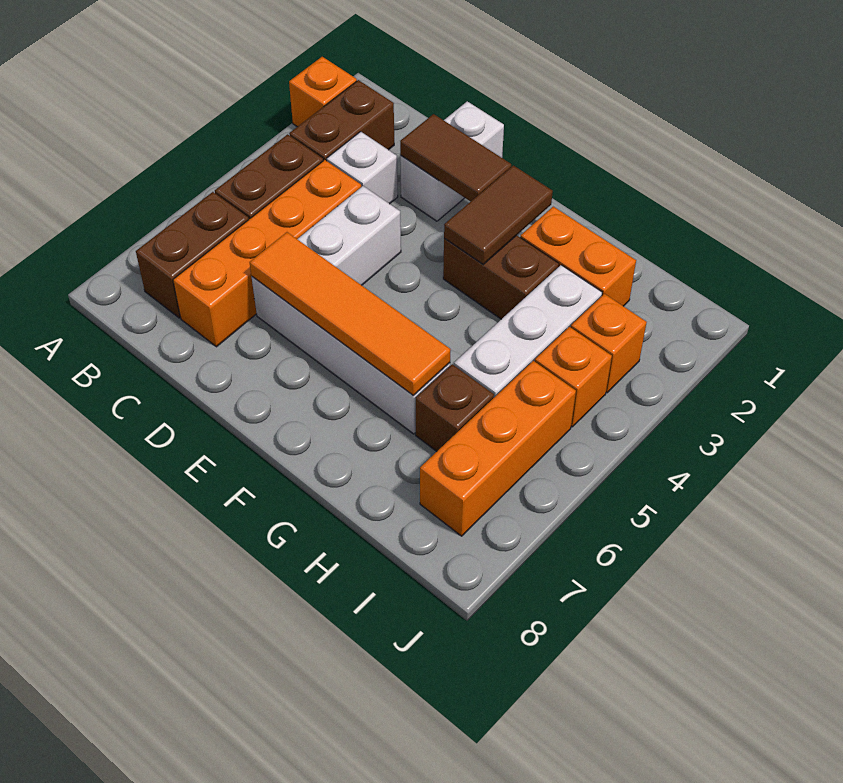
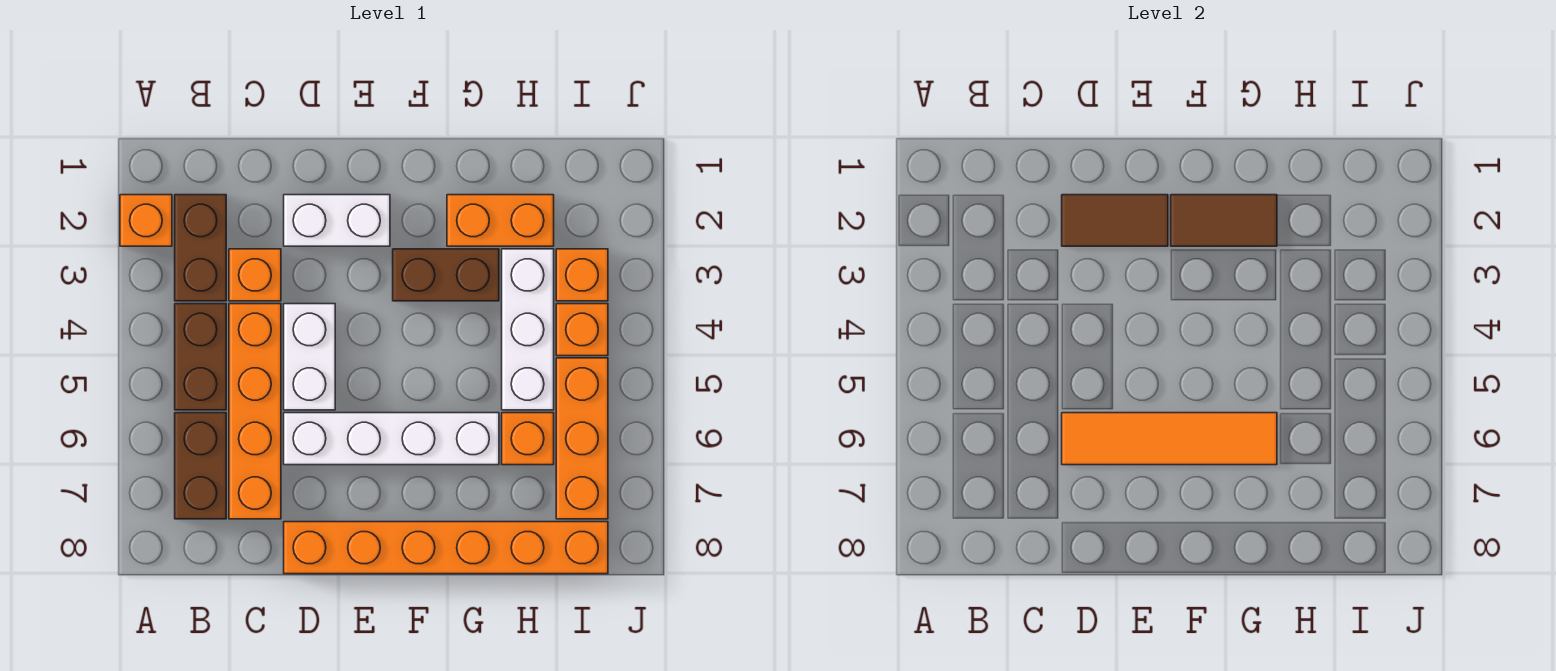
white 1x1 brick [327,132,398,204] -> orange 1x1 brick [229,249,281,301]
white 1x2 brick [400,101,504,221] -> white 1x2 brick turned to [284,195,390,246]
none -> orange 1x6 brick [284,522,608,574]
brown 1x2 tile [444,165,553,264] -> brown 1x2 tile turned to [1171,195,1277,246]
brown 1x1 brick [416,364,494,451] -> orange 1x1 brick [502,413,554,465]

